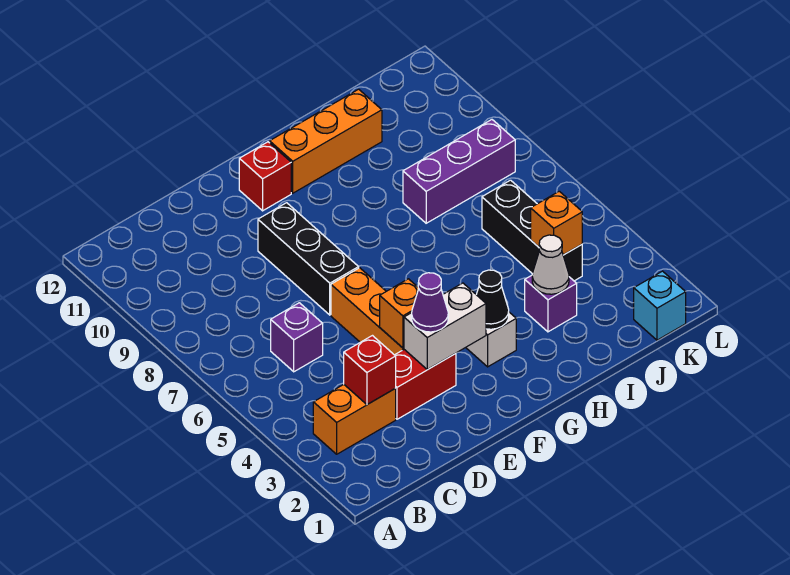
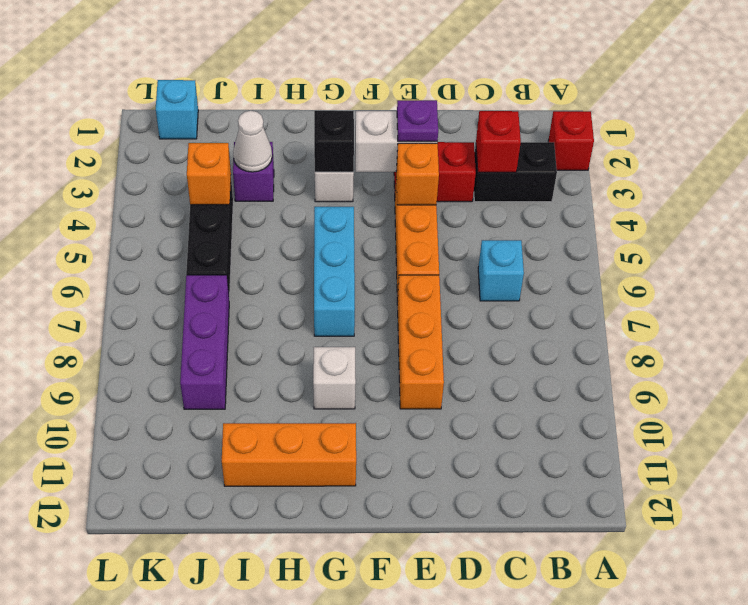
orange 1x2 brick [313,385,396,454] -> black 1x2 brick [474,142,557,202]
purple 1x1 brick [271,303,323,372] -> cyan 1x1 brick [478,240,524,301]
purple 1x1 cone [412,273,448,332] -> purple 1x1 plate [397,100,438,141]
black 1x3 brick [258,203,359,315] -> orange 1x3 brick [397,275,444,409]
red 1x1 brick [239,142,291,211] -> red 1x1 brick moved to [548,111,594,170]
black 1x1 cone [476,270,509,329] -> black 1x1 brick [314,111,354,172]
none -> cyan 1x3 brick [314,207,355,336]
none -> white 1x1 brick [313,347,356,409]
purple 1x3 brick [403,120,515,223] -> purple 1x3 brick turned to [180,275,229,409]

